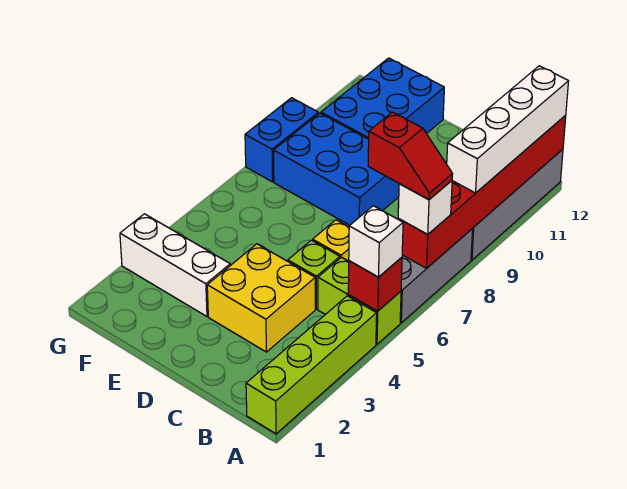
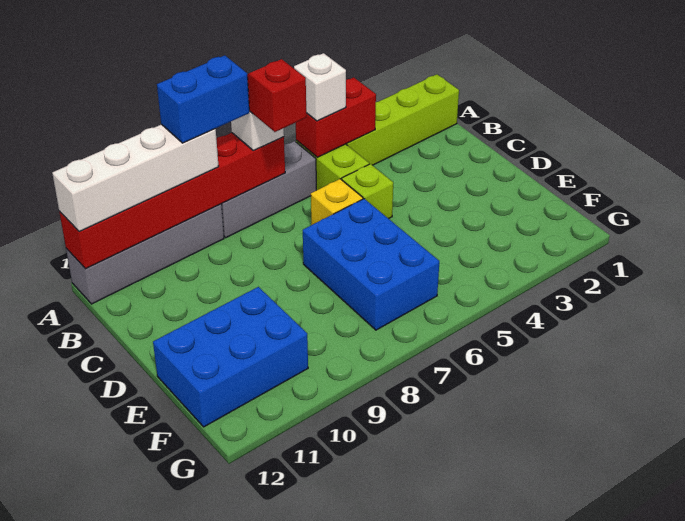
red 1x1 brick [348,257,402,311] -> red 1x2 brick [296,77,376,157]
yellow 2x2 brick [207,244,315,352] -> none
blue 2x3 brick [274,113,399,225] -> blue 2x3 brick moved to [303,199,439,330]
white 1x3 brick [120,214,230,316] -> none
blue 1x2 brick [245,98,318,182] -> blue 1x2 brick moved to [157,55,249,143]

